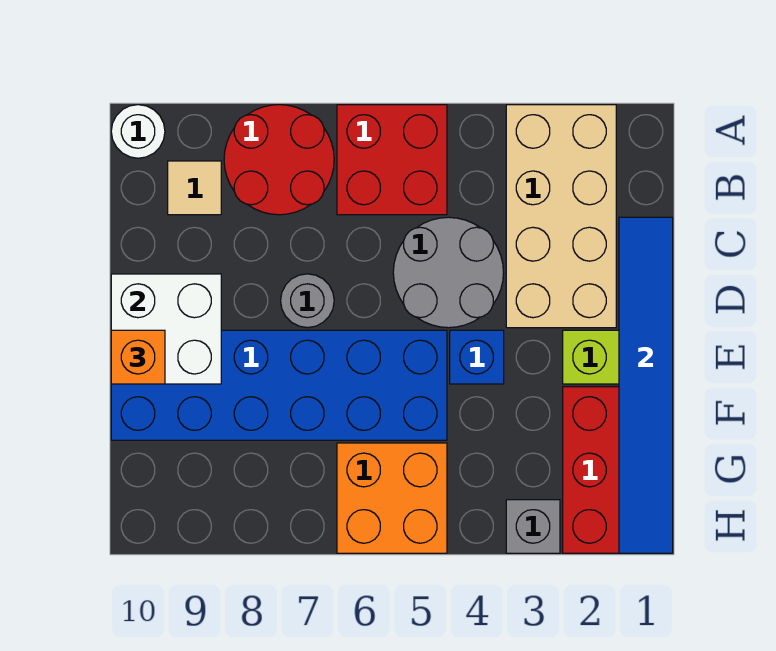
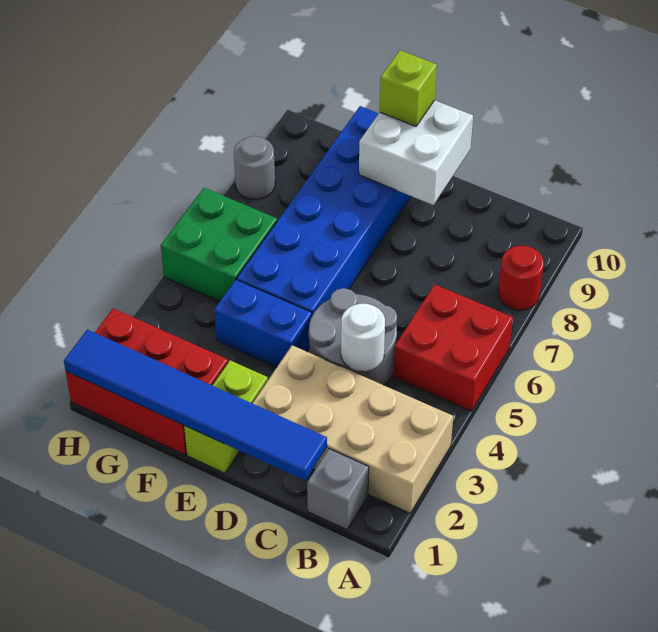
red 2x2 round brick [224,105,334,215] -> red 1x1 round brick [499,246,544,310]
white 1x1 round brick [111,105,165,158] -> white 1x1 round brick moved to [341,304,385,371]
tan 1x1 tile [168,161,221,215] -> none
grey 1x1 round brick [281,274,334,328] -> grey 1x1 round brick moved to [234,136,275,199]
blue 1x1 brick [450,330,504,384] -> blue 1x2 brick [214,280,312,367]
orange 1x1 brick [111,330,165,384] -> lime 1x1 brick [380,50,437,126]
orange 2x2 brick [337,443,447,553] -> green 2x2 brick [161,188,277,301]
grey 1x1 brick [506,500,560,553] -> grey 1x1 brick moved to [307,449,369,530]

